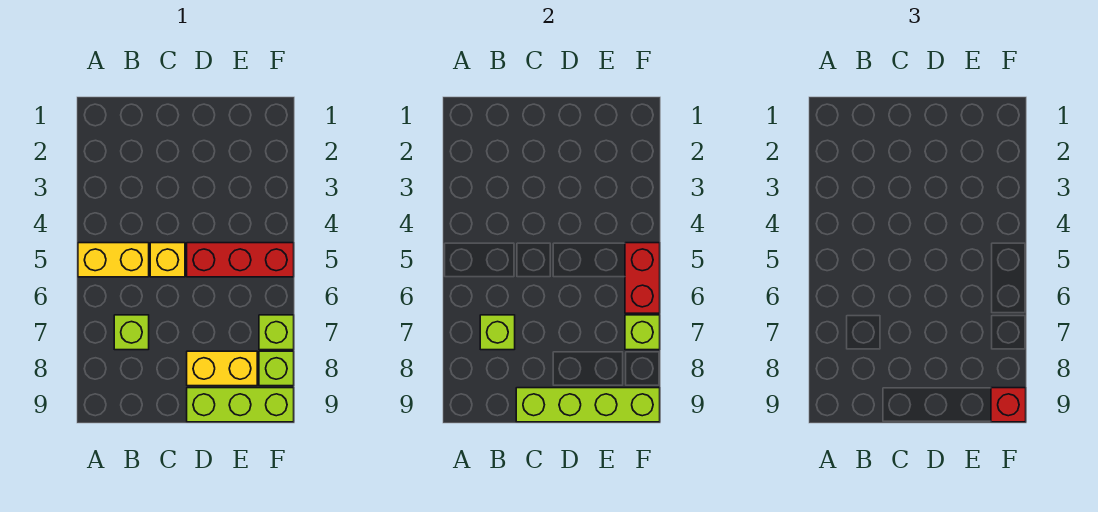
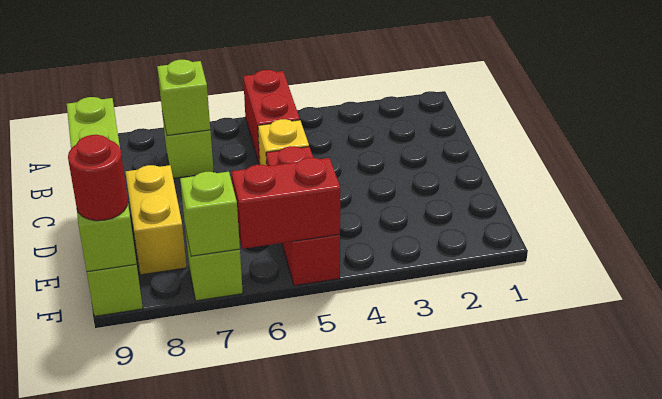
yellow 1x2 brick [78,243,149,277] -> red 1x2 brick [243,70,300,165]
lime 1x1 brick [259,351,294,386] -> none
red 1x1 brick [991,388,1026,422] -> red 1x1 round brick [68,135,128,221]

